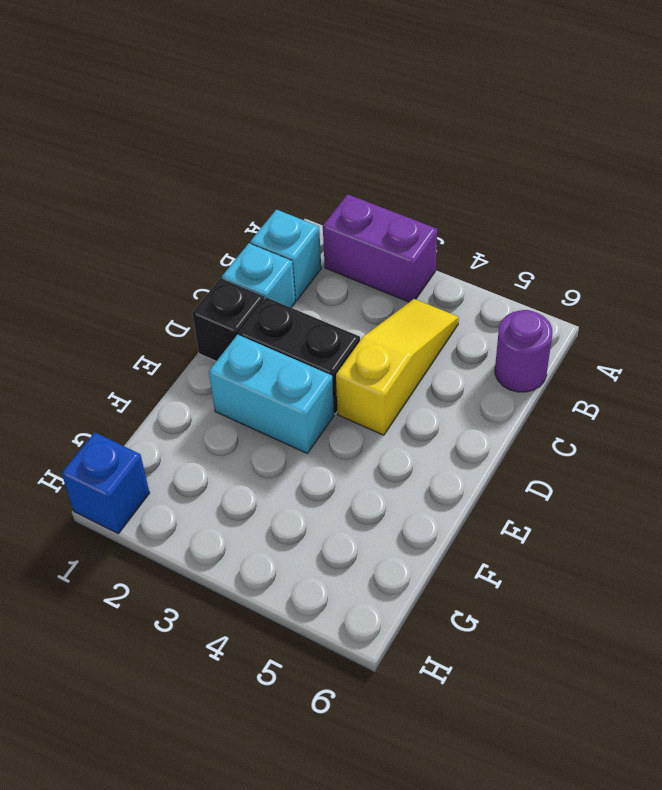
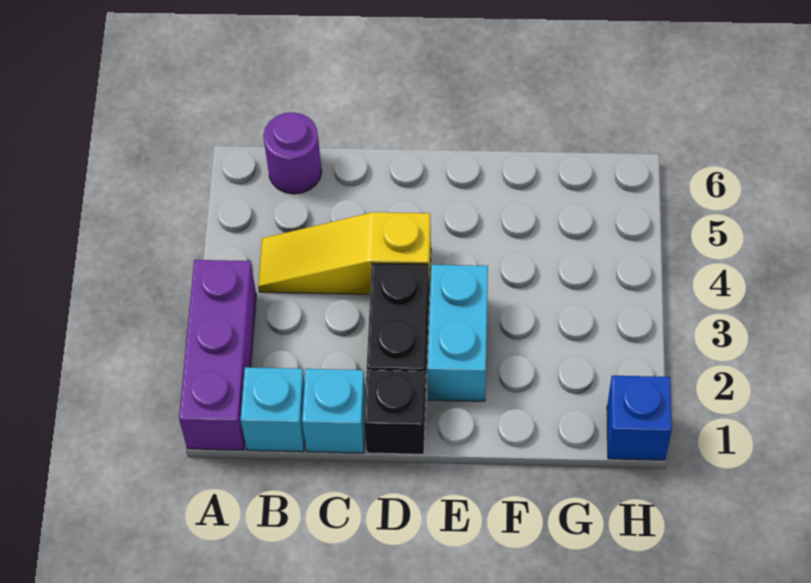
purple 1x2 brick [323,194,437,302] -> purple 1x3 brick [179,260,256,450]

